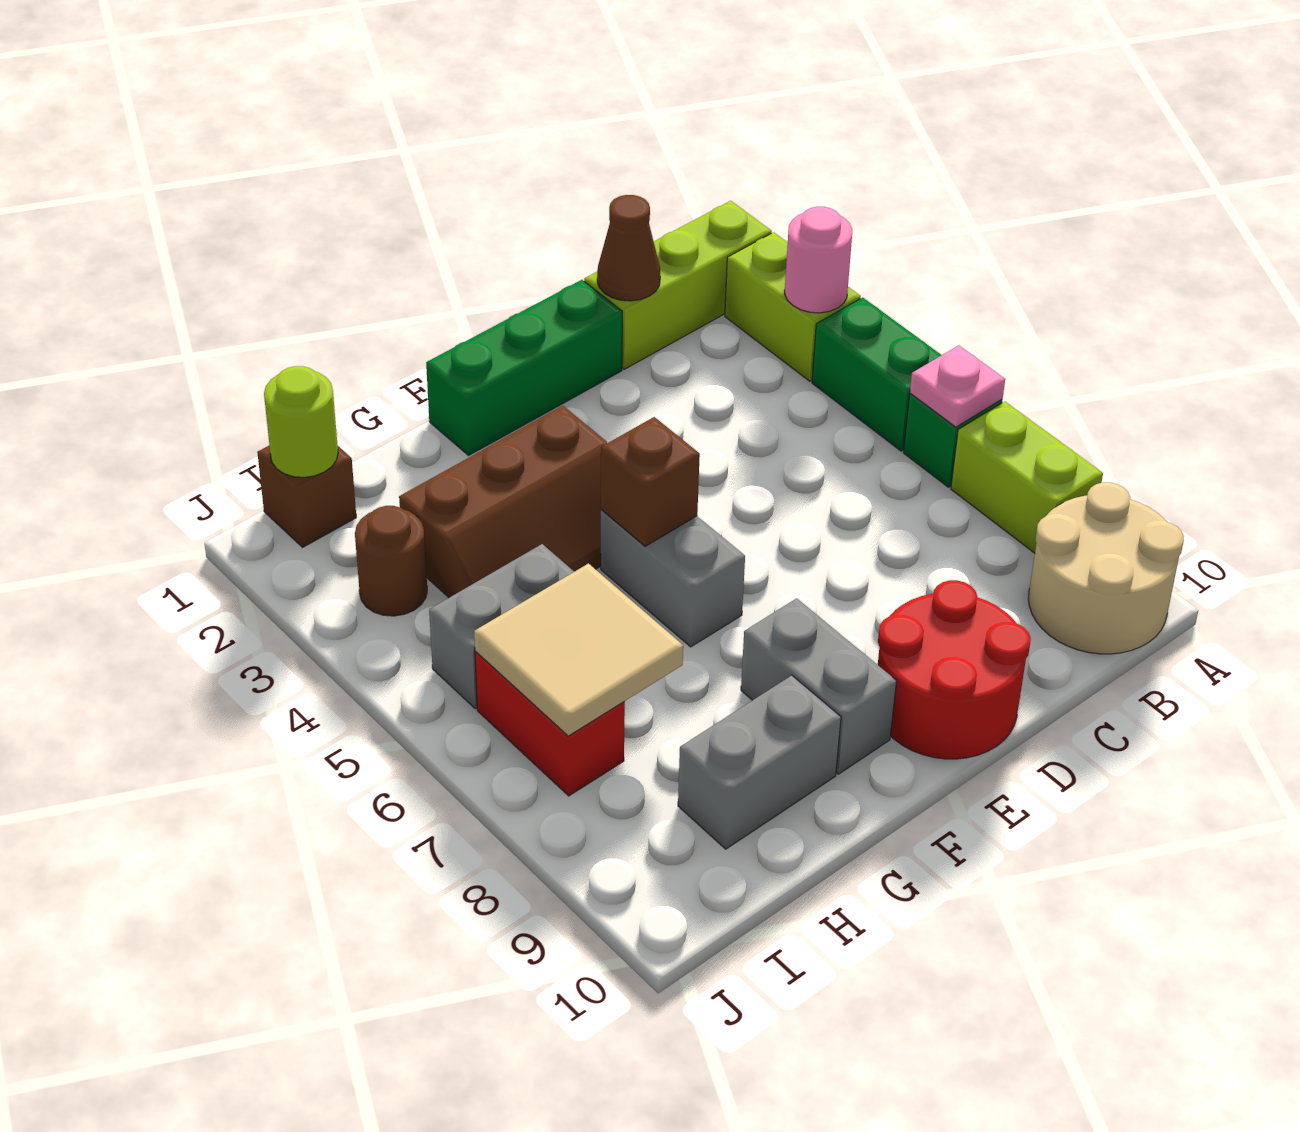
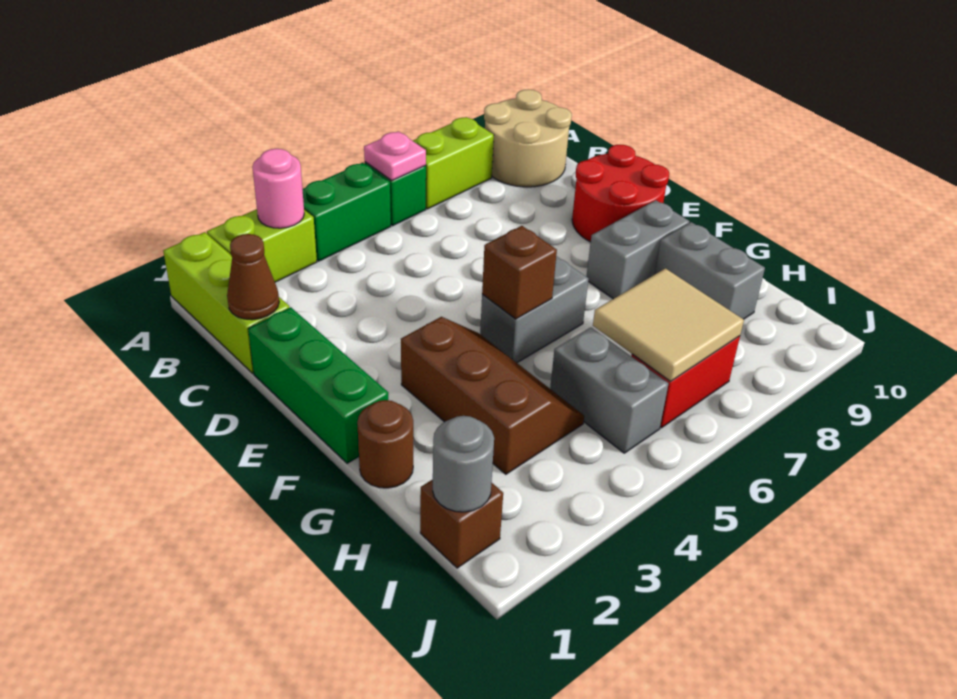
lime 1x1 round brick [264,366,338,477] -> grey 1x1 round brick [433,416,494,512]
brown 1x1 round brick [355,506,427,616] -> brown 1x1 round brick moved to [357,400,413,488]

